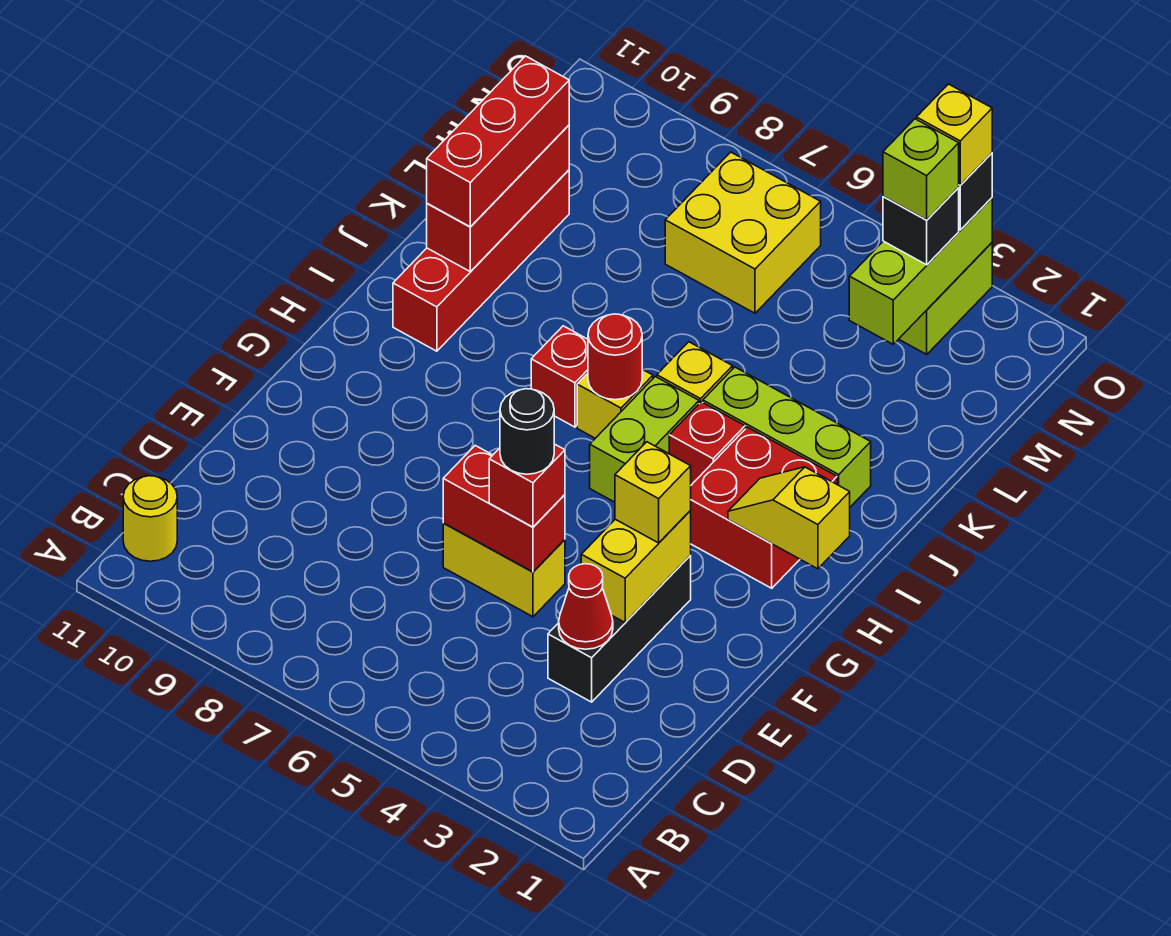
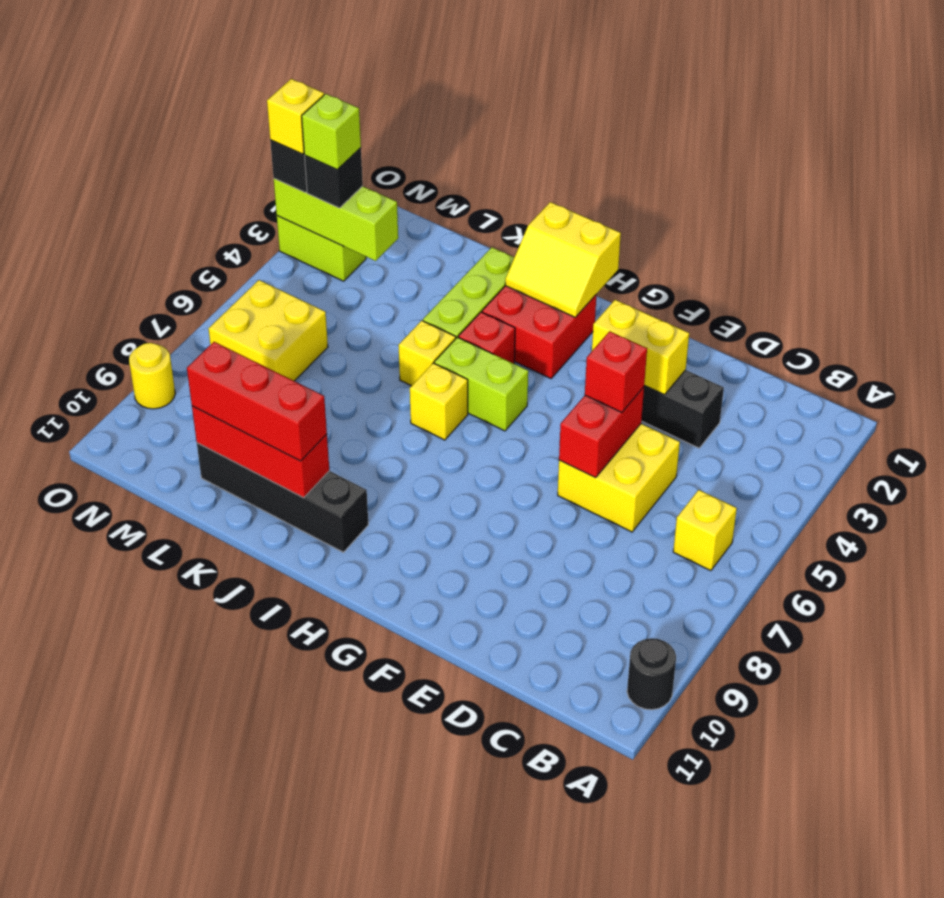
yellow 1x1 round brick [123,476,177,561] -> yellow 1x1 round brick moved to [129,343,175,409]
red 1x1 cone [559,564,613,649] -> none
yellow 1x2 brick [443,523,565,617] -> yellow 2x2 brick [558,424,680,532]
black 1x1 round brick [500,389,554,474] -> black 1x1 round brick moved to [627,638,676,710]
yellow 1x1 brick [615,442,691,543] -> yellow 1x1 brick moved to [673,490,737,571]
yellow 1x2 slope [728,467,850,569] -> yellow 2x2 slope [505,202,621,317]
red 1x1 round brick [588,314,642,400] -> none
red 1x1 brick [531,326,588,427] -> none
red 1x4 brick [393,170,569,351] -> black 1x4 brick [197,443,368,552]

